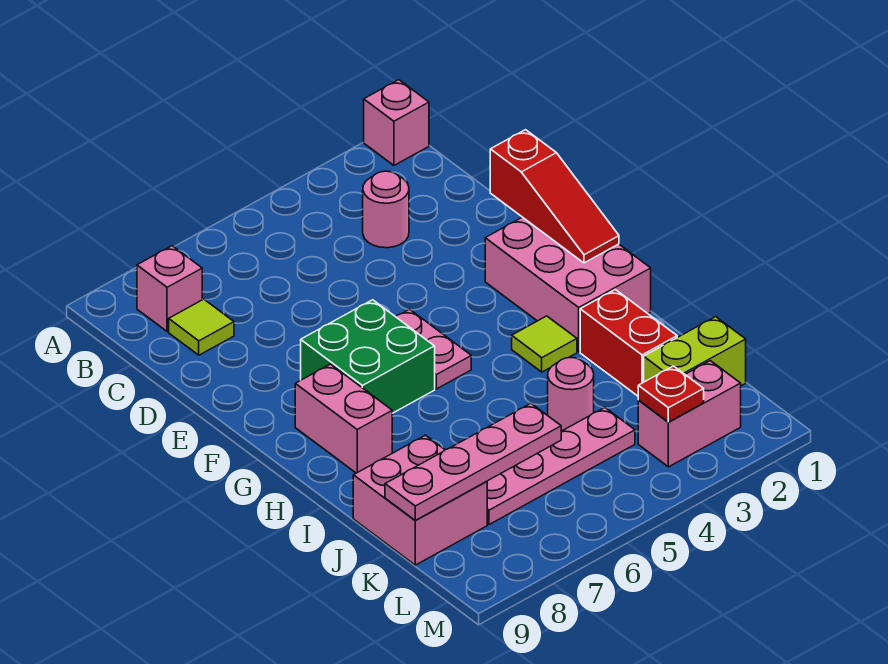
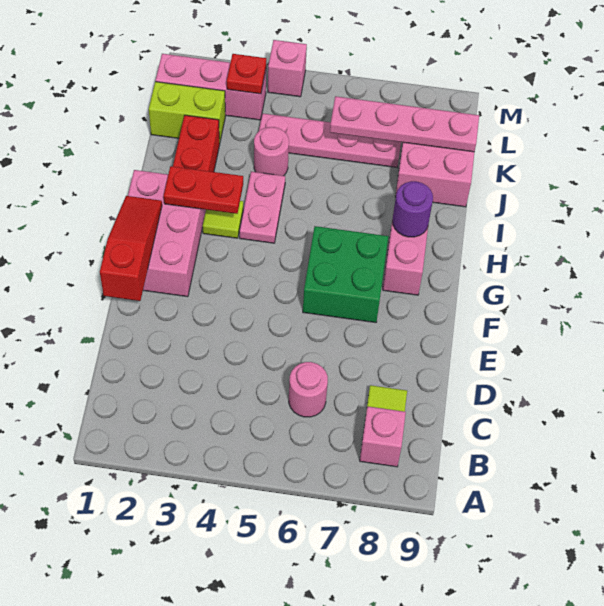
pink 1x1 brick [364,80,429,165] -> pink 1x1 brick moved to [268,40,307,97]
pink 1x1 round brick [363,171,409,248] -> pink 1x1 round brick moved to [289,362,328,417]
pink 1x2 plate [396,309,471,389] -> pink 1x2 plate moved to [240,172,285,243]
none -> red 1x2 plate [164,166,243,214]
none -> purple 1x1 round brick [392,181,433,237]
pink 1x2 brick [638,361,741,467] -> pink 1x3 brick [156,54,266,120]

